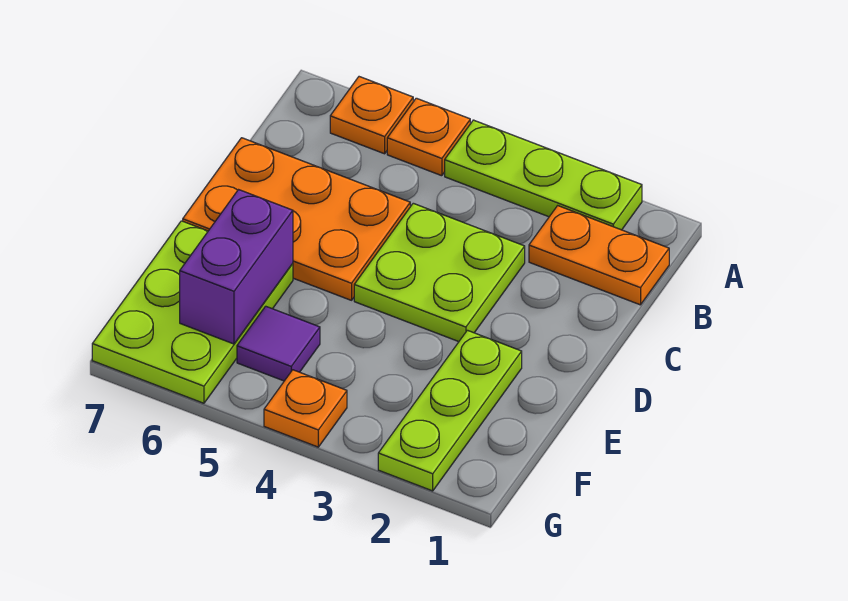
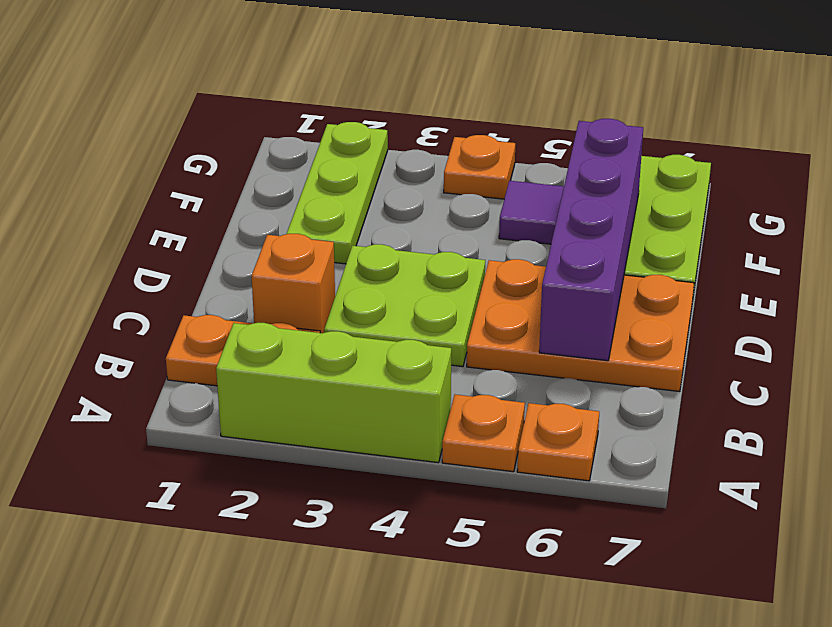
lime 1x3 plate [445,120,642,230] -> lime 1x3 brick [216,323,451,463]
none -> orange 1x1 brick [252,234,335,333]
purple 1x2 brick [180,190,293,344] -> purple 1x4 brick [539,119,643,361]

